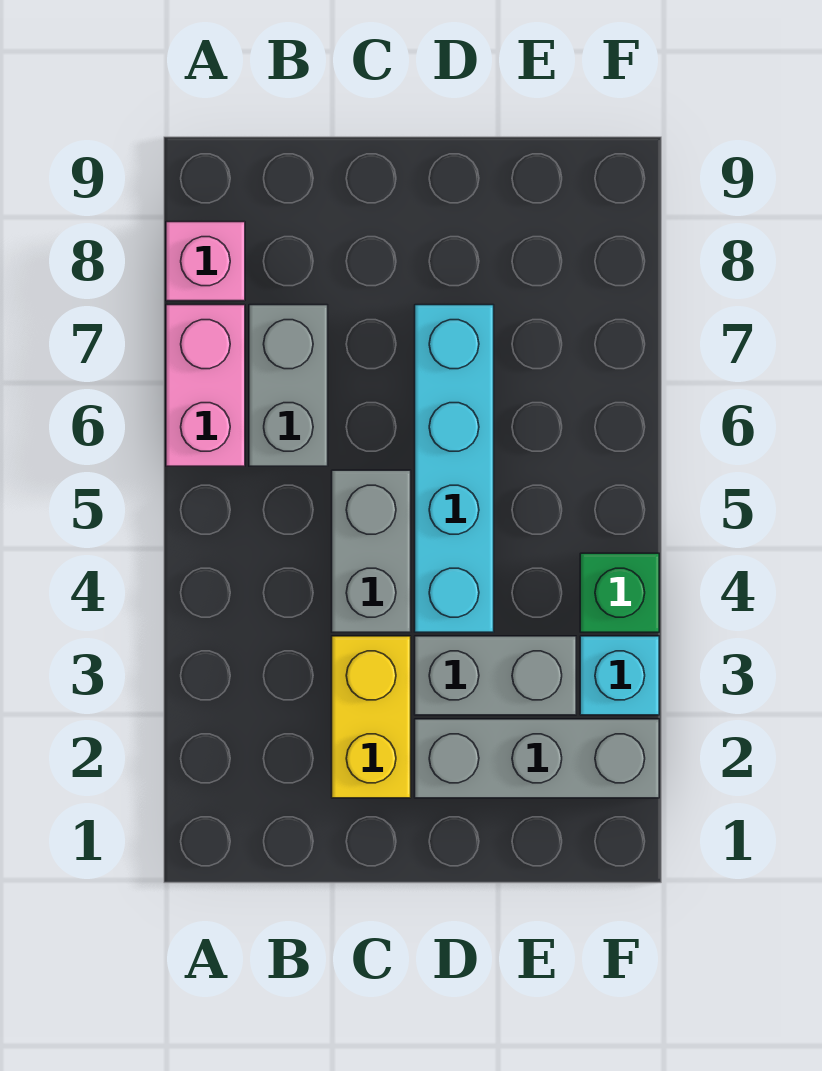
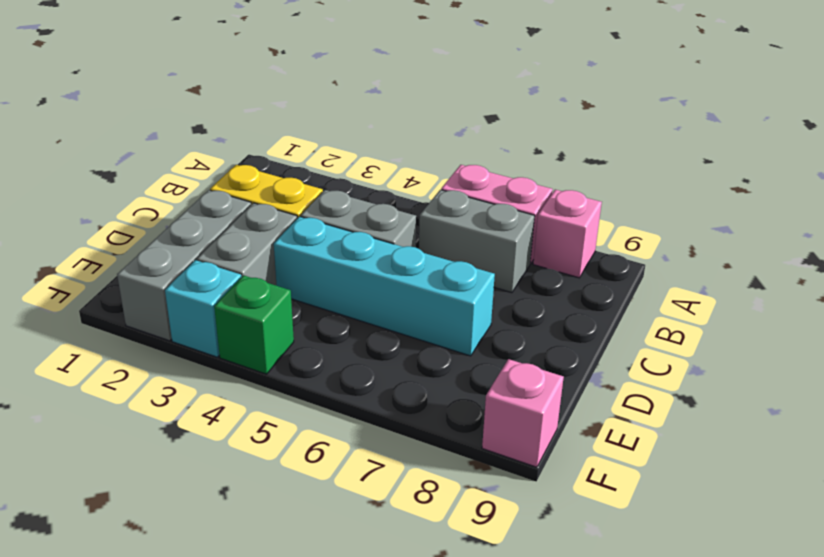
none -> pink 1x1 brick [482,359,564,467]

